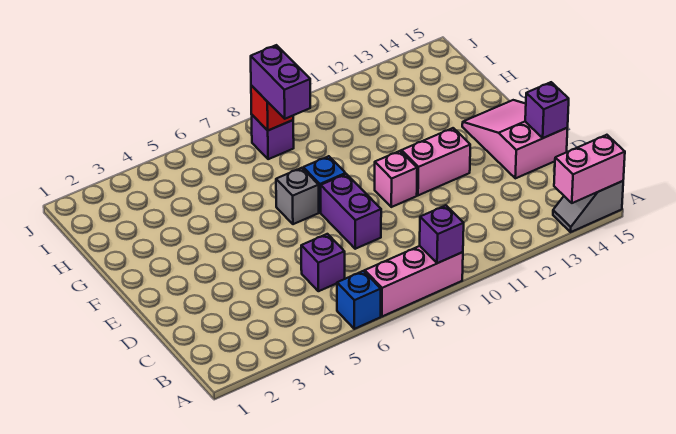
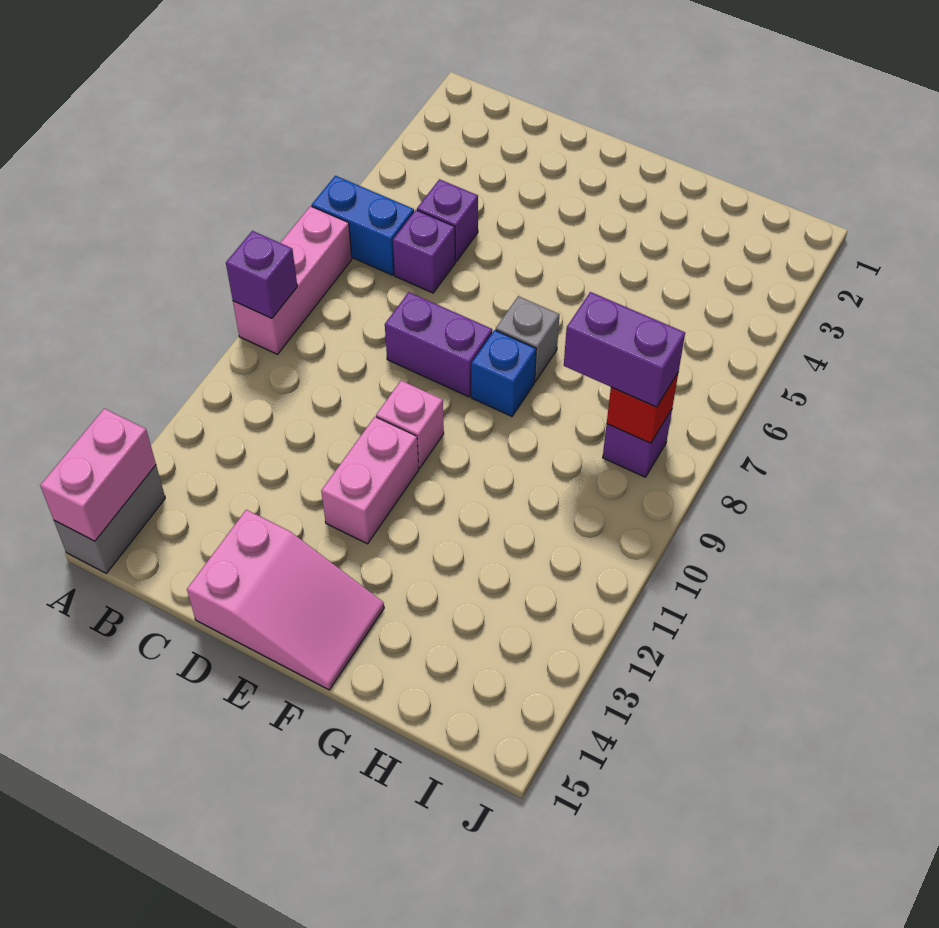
blue 1x1 brick [337,271,381,329] -> blue 1x2 brick [312,176,414,275]
grey 1x2 slope [553,181,623,232] -> grey 1x2 brick [54,465,165,573]
purple 1x1 brick [525,82,569,138] -> purple 1x1 brick moved to [417,179,478,261]

